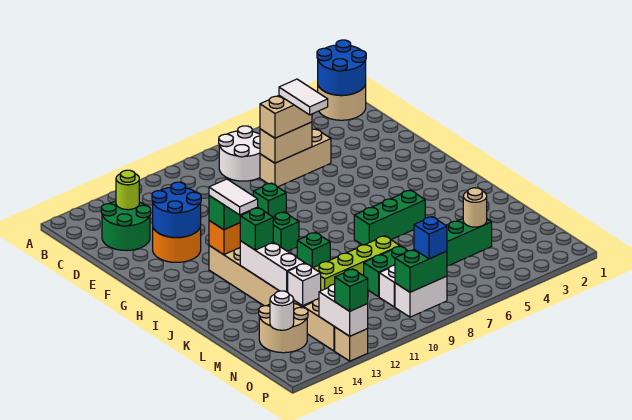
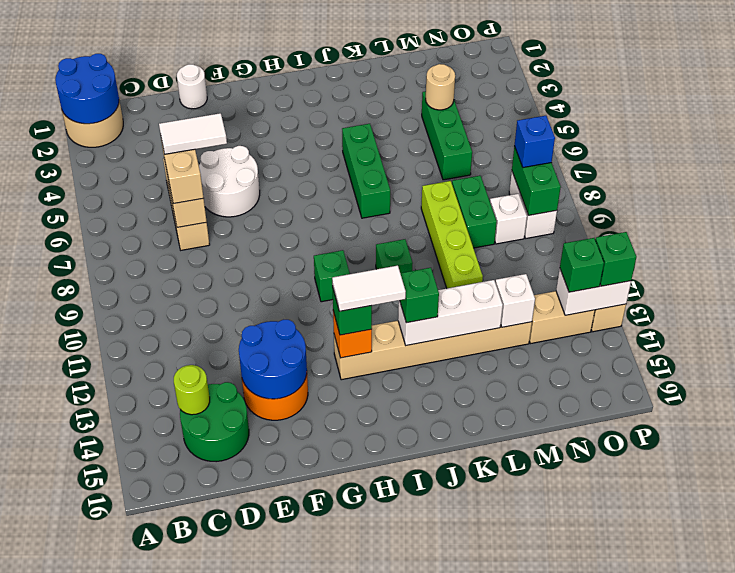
white 2x2 round brick [219,126,260,181] -> white 2x2 round brick moved to [199,146,260,217]
green 1x1 brick [253,183,286,217] -> green 1x1 brick moved to [560,238,604,292]
tan 2x2 round brick [259,303,308,353] -> none
white 1x1 round brick [270,291,294,330] -> white 1x1 round brick moved to [177,64,207,109]

